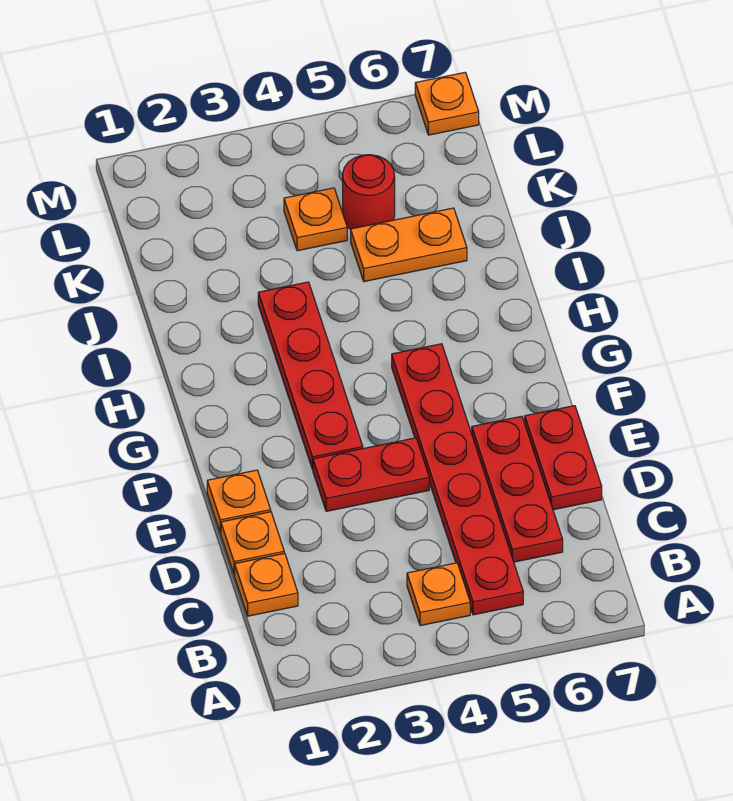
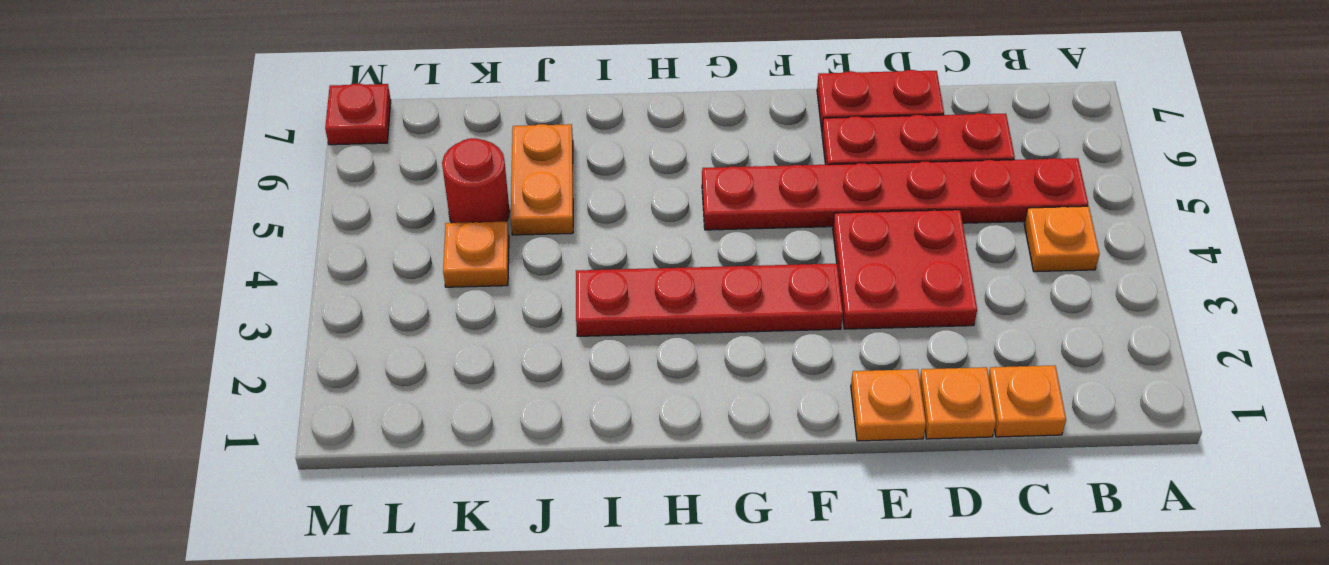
red 1x2 plate [313,438,429,511] -> red 2x2 plate [833,210,977,329]
orange 1x1 plate [415,72,479,135] -> red 1x1 plate [325,84,391,145]

